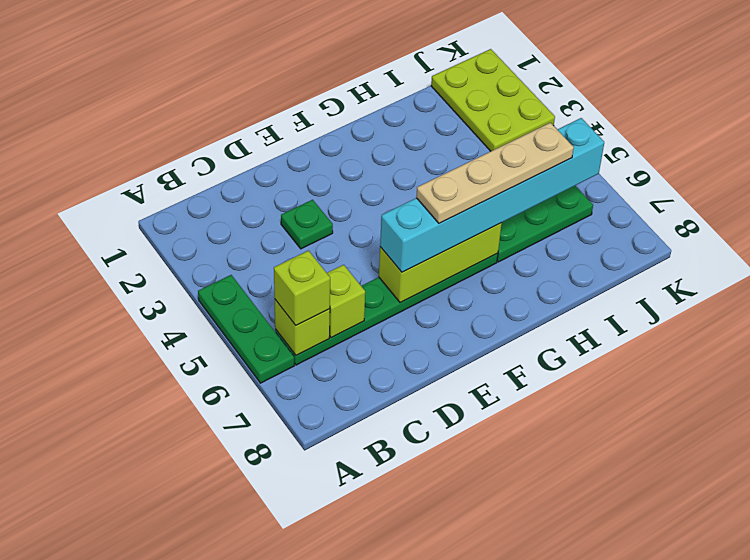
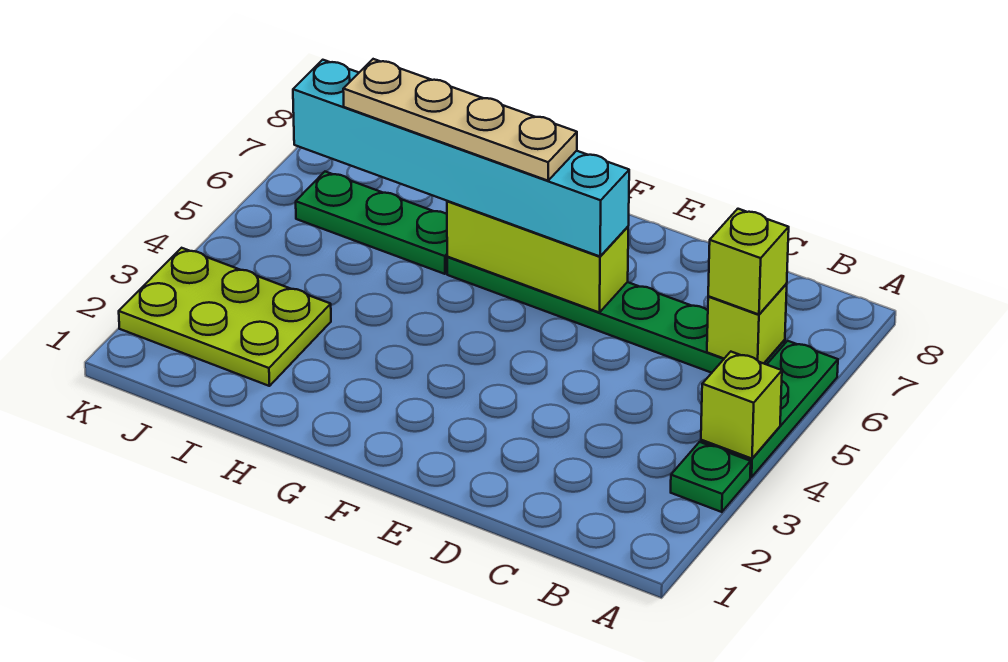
lime 1x1 brick [327,265,365,338] -> lime 1x1 brick moved to [701,352,782,459]
green 1x1 plate [281,200,333,249] -> green 1x1 plate moved to [671,442,751,512]
lime 2x3 plate [431,49,555,151] -> lime 2x3 plate turned to [119,248,331,386]

